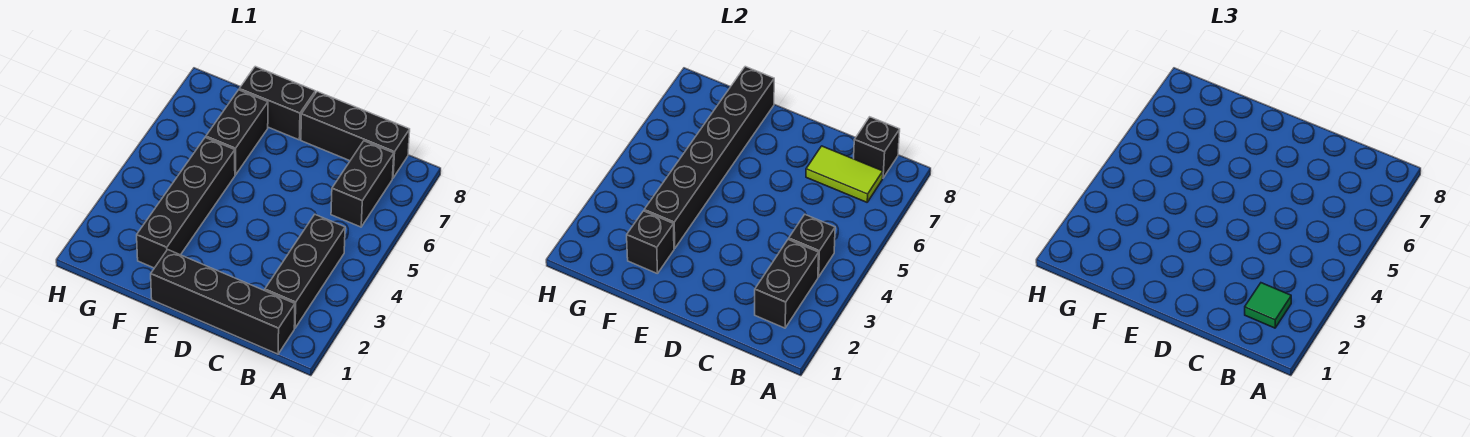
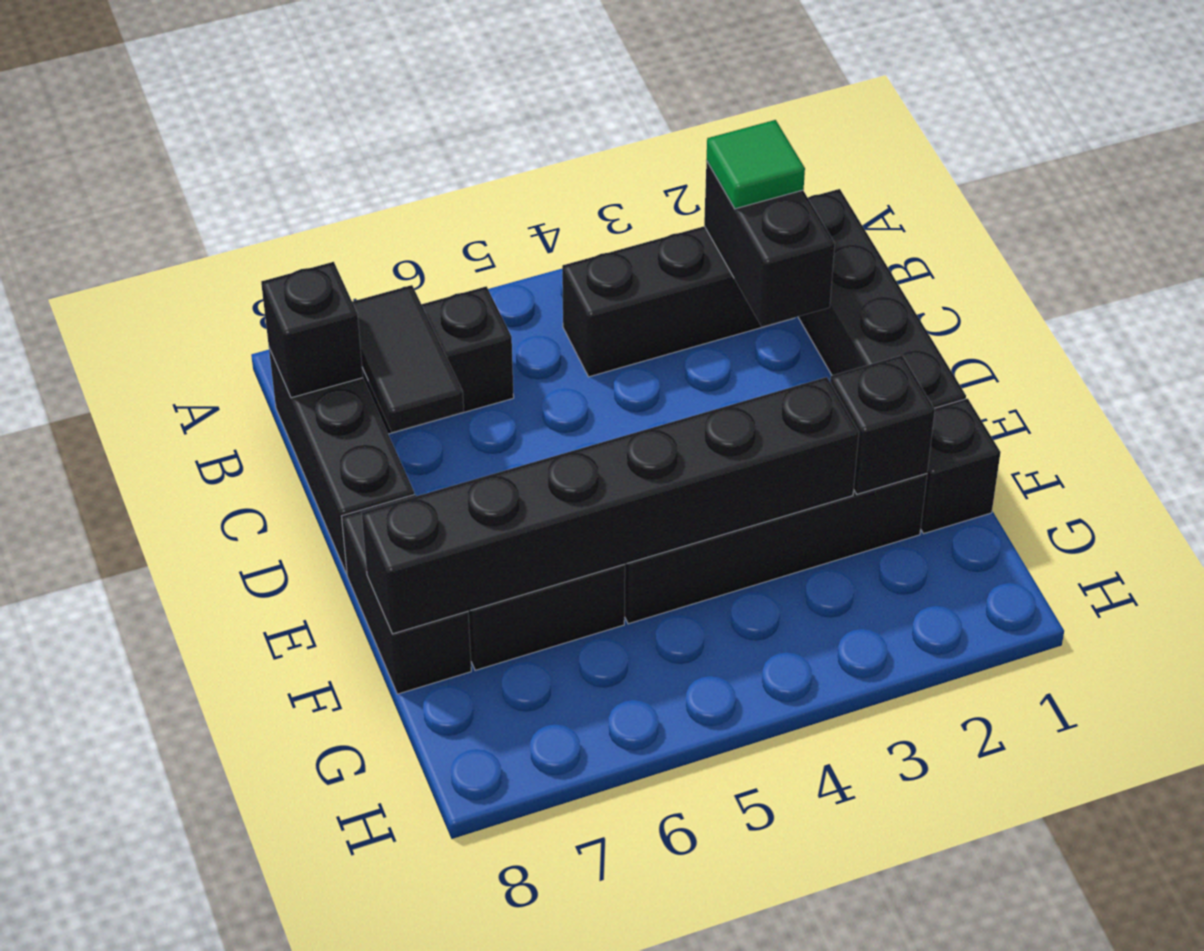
black 1x2 brick [755,239,819,328] -> black 1x2 brick turned to [704,161,835,327]
black 1x1 brick [789,215,835,277] -> black 1x1 brick moved to [921,398,1001,534]
lime 1x2 tile [806,146,883,202] -> black 1x2 tile [352,285,464,432]

